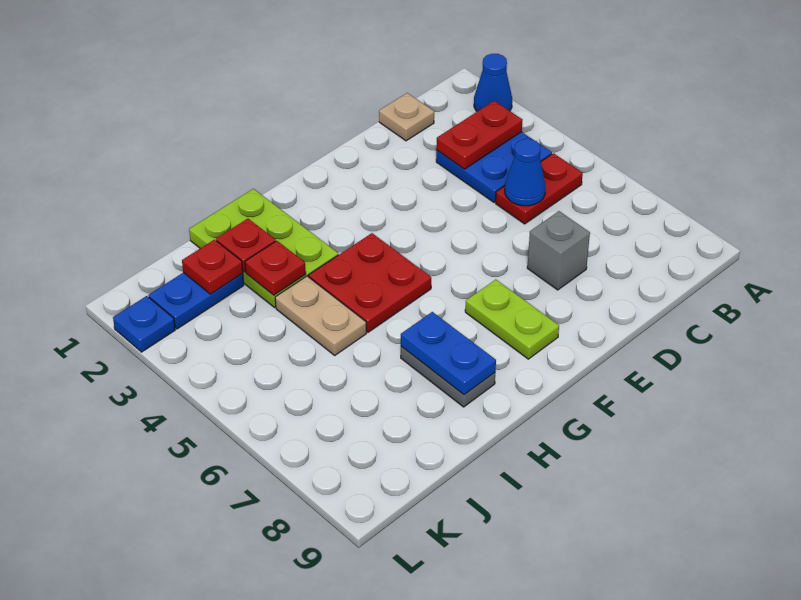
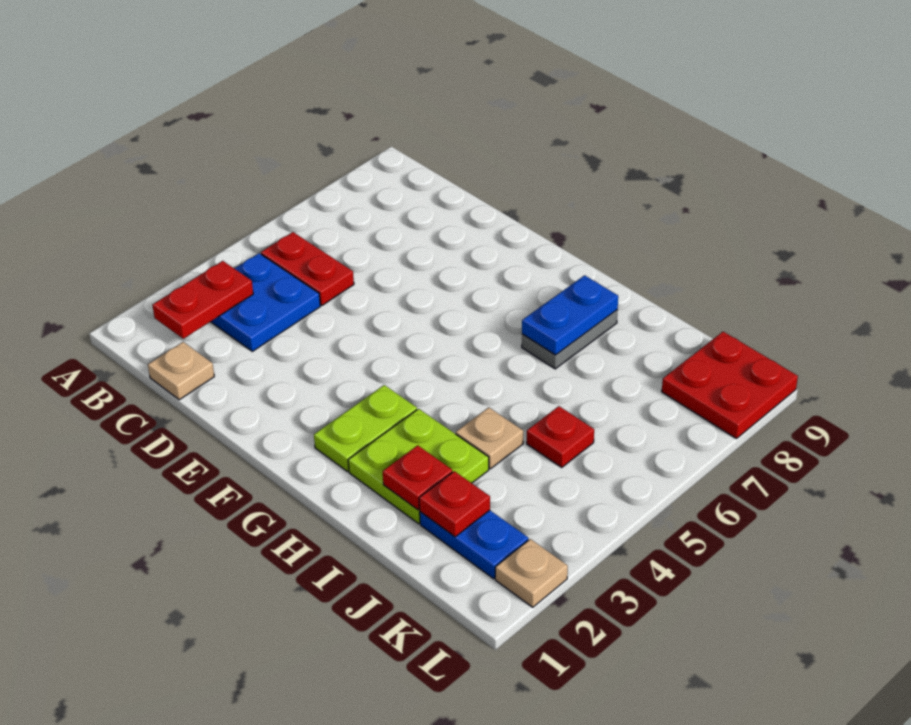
blue 1x1 cone [474,54,512,111] -> none
red 1x2 plate [436,101,523,169] -> red 1x2 plate turned to [152,261,253,339]
blue 1x1 cone [505,139,546,206] -> none
grey 1x1 brick [527,211,590,290] -> none
lime 1x2 plate [465,279,559,359] -> lime 1x2 plate moved to [314,385,417,472]
red 2x2 plate [309,233,431,332] -> red 2x2 plate moved to [662,332,798,438]
lime 2x3 plate [189,189,338,308] -> lime 2x2 plate [348,409,489,524]
red 1x1 plate [245,241,306,295] -> red 1x1 plate moved to [527,406,594,467]
tan 1x2 plate [275,276,366,355] -> tan 1x1 plate [456,407,523,469]
blue 1x1 plate [113,296,175,352] -> tan 1x1 plate [495,539,568,607]

